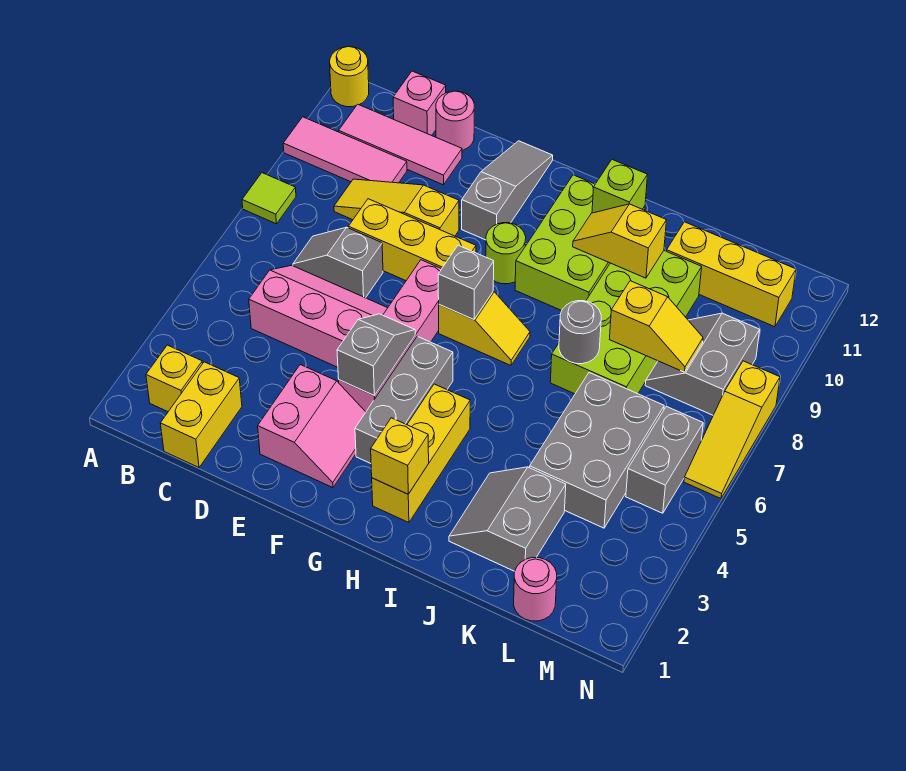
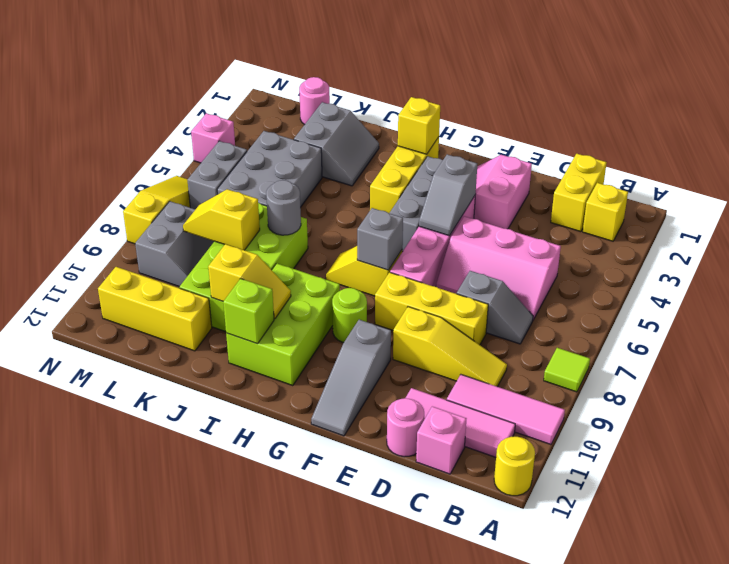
none -> pink 1x1 brick [191,113,235,163]

